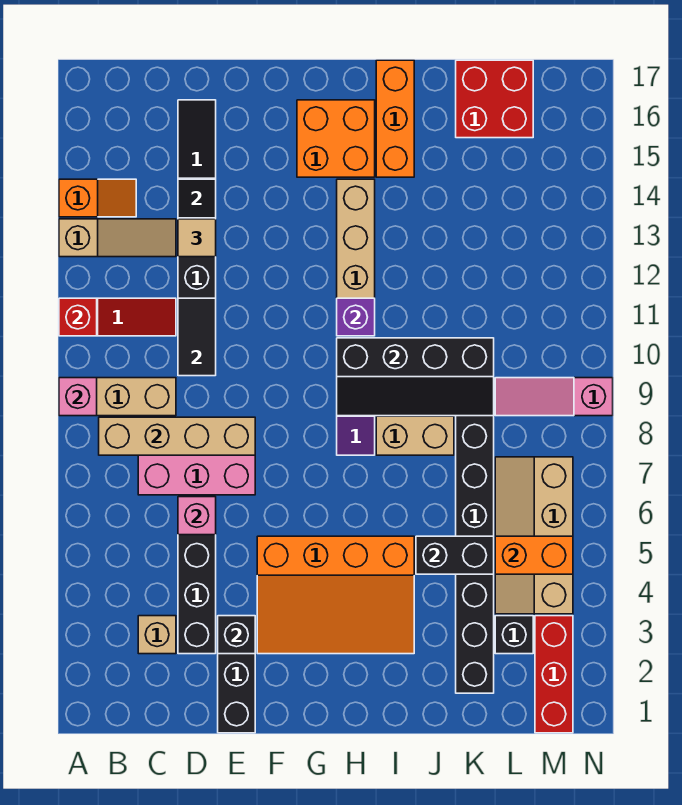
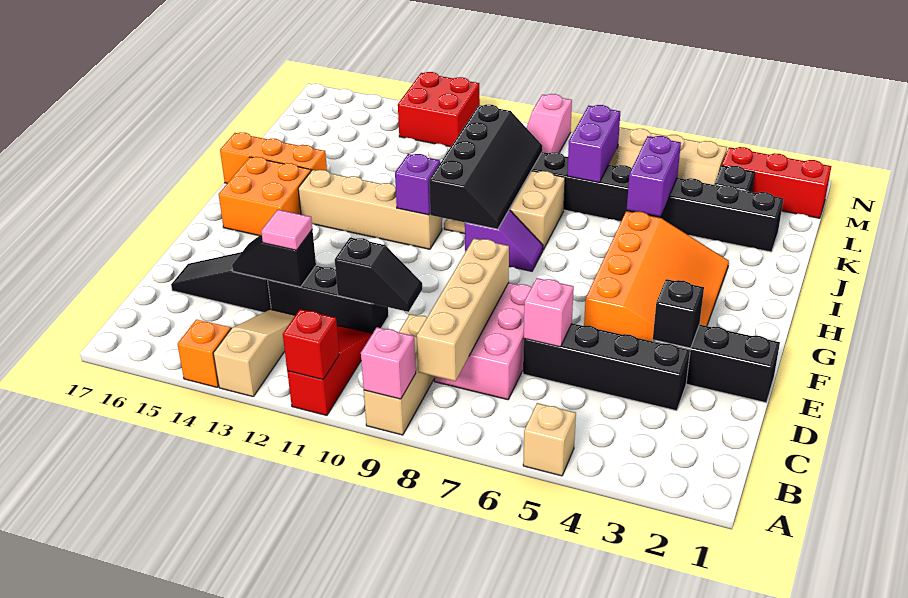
tan 1x1 brick [138,616,176,654] -> tan 1x1 brick moved to [523,403,576,476]
black 1x2 tile [178,298,216,376] -> black 1x2 slope [335,238,422,312]
tan 1x1 tile [178,219,216,257] -> pink 1x1 tile [261,210,312,250]
black 1x2 brick [416,536,494,574] -> purple 1x2 brick [627,136,681,216]
none -> purple 1x2 brick [567,105,620,183]
red 2x2 brick [456,60,533,138] -> red 2x2 brick moved to [398,72,480,147]
orange 1x2 brick [495,536,573,574] -> none

